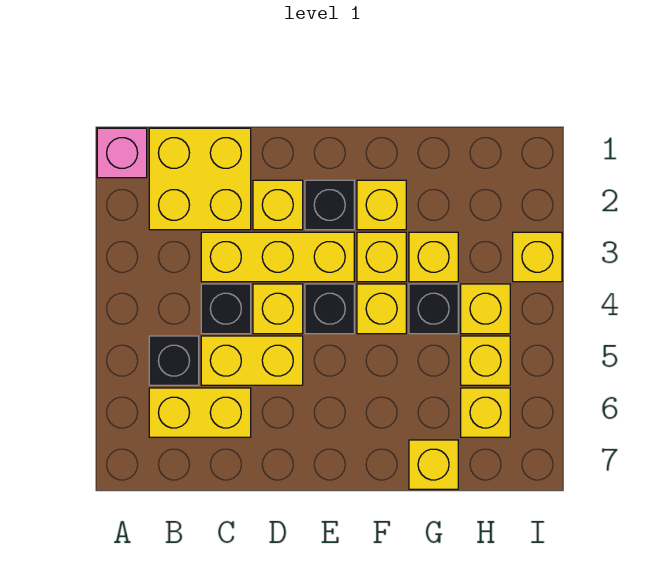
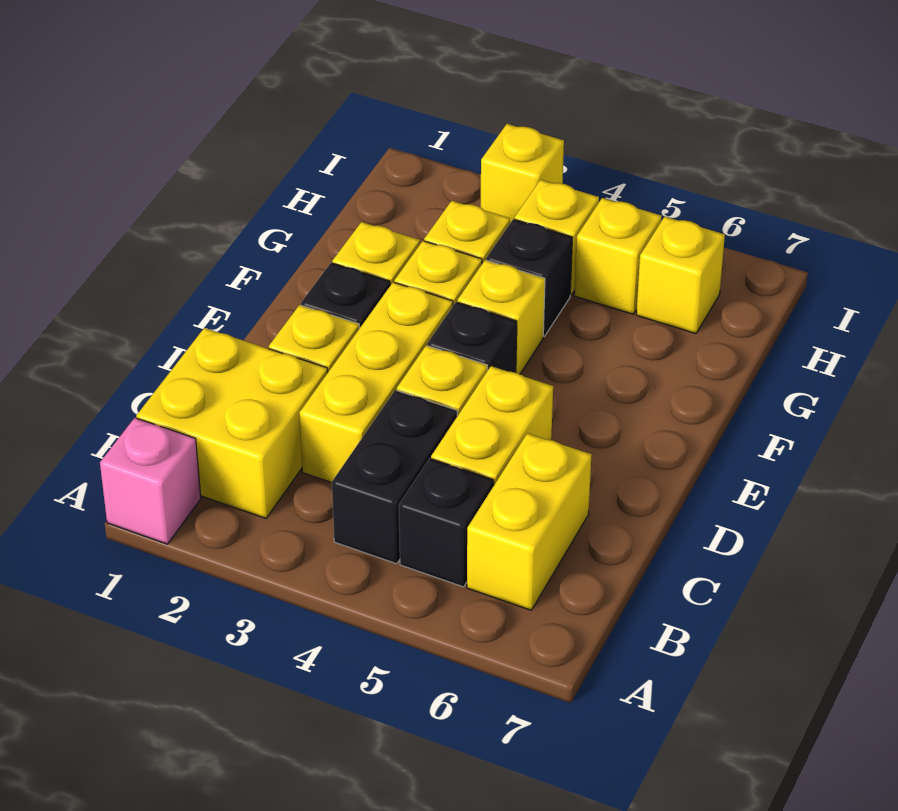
black 1x1 brick [201,284,251,334] -> black 1x2 brick [332,390,457,564]
yellow 1x1 brick [409,440,458,489] -> none

